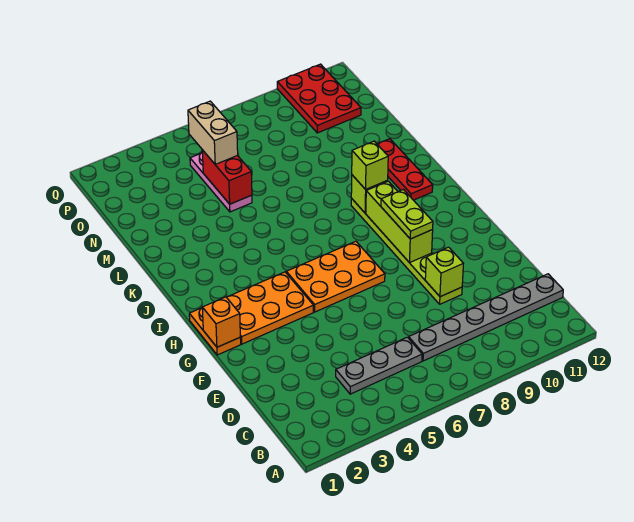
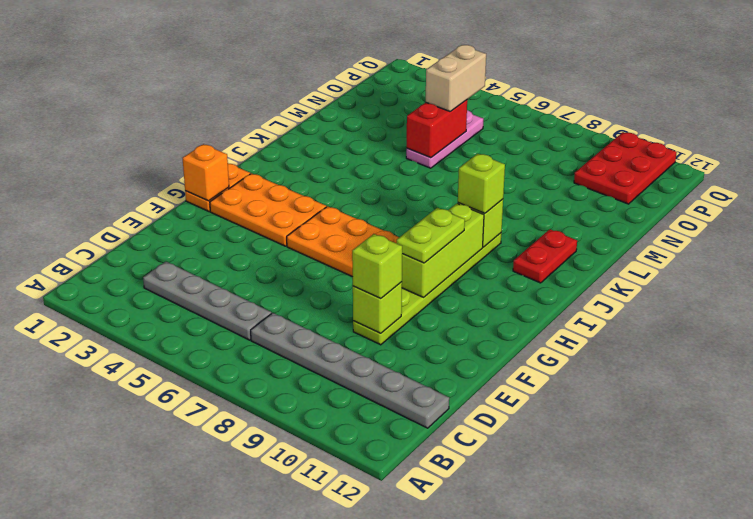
grey 1x3 plate [336,337,422,394] -> grey 1x4 plate [143,262,271,340]
none -> lime 1x1 brick [352,234,402,299]
red 1x3 plate [377,139,433,200] -> red 1x2 plate [513,229,577,283]

